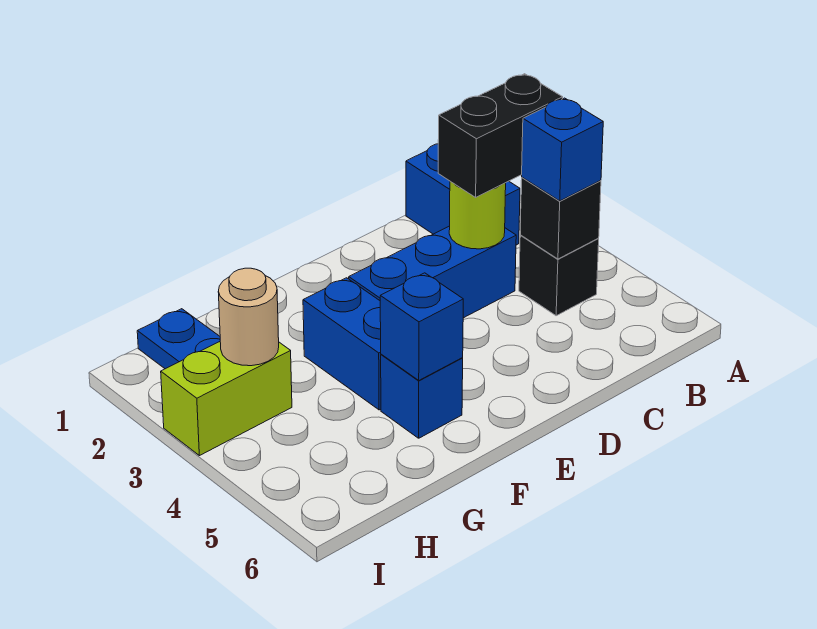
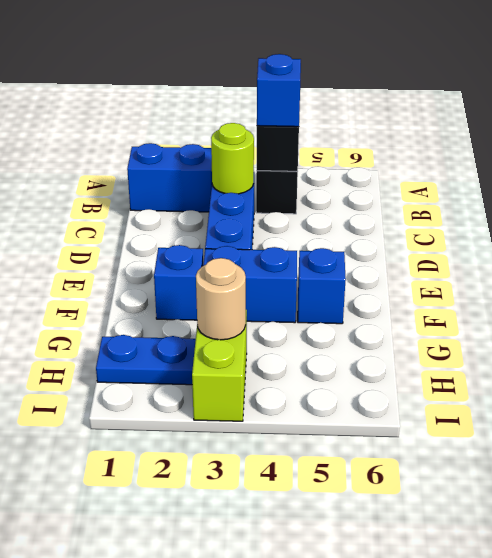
black 1x2 brick [438,74,563,197] -> none
blue 1x1 brick [380,273,463,380] -> blue 1x1 brick moved to [154,245,203,320]

